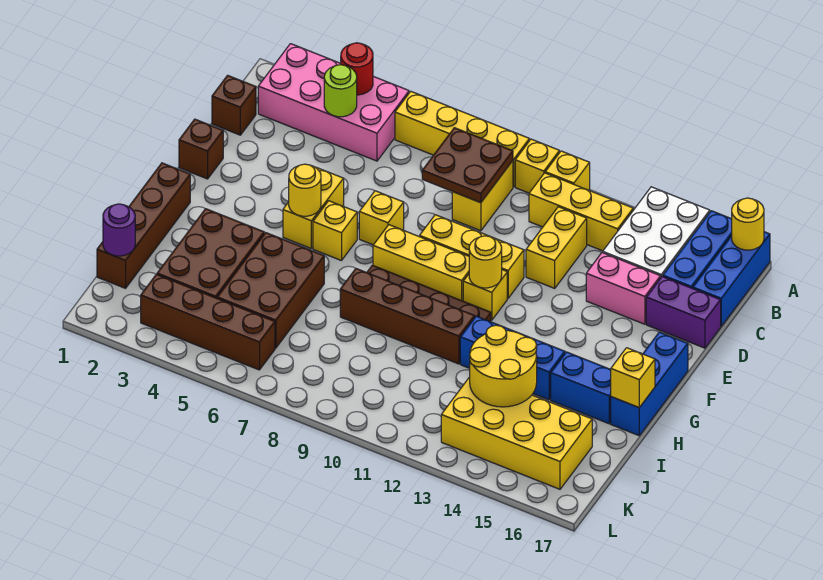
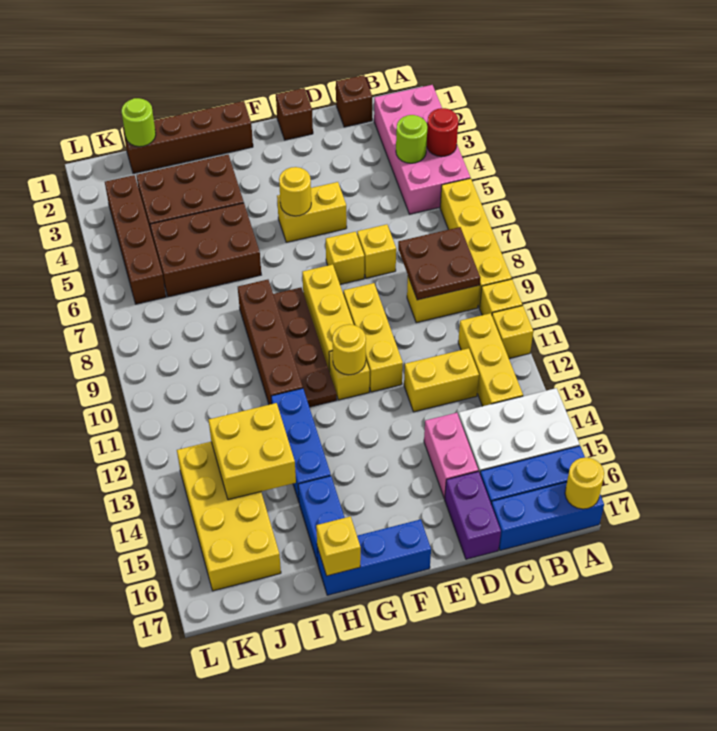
yellow 1x1 brick [313,201,357,261] -> yellow 1x1 brick moved to [357,224,396,278]
yellow 2x2 round brick [470,325,537,407] -> yellow 2x2 brick [209,403,296,500]
purple 1x1 round brick [103,204,135,256] -> lime 1x1 round brick [122,98,156,147]

